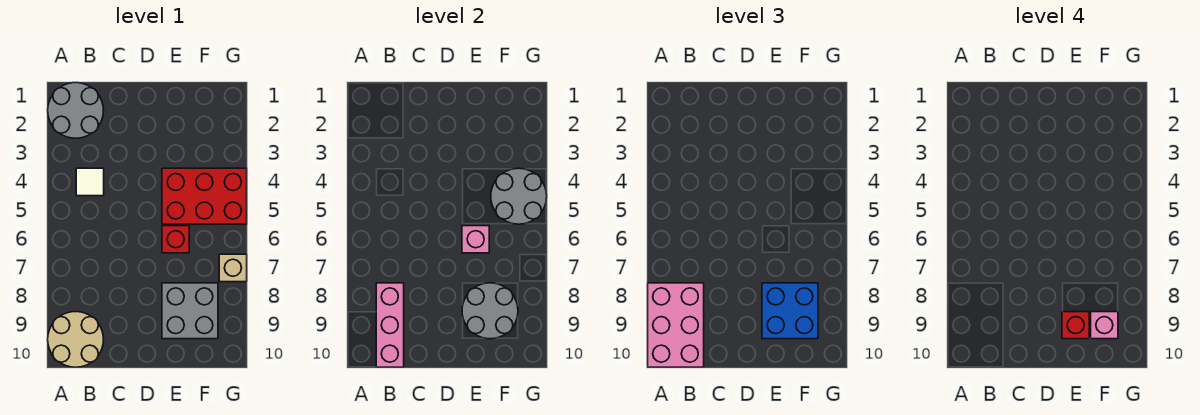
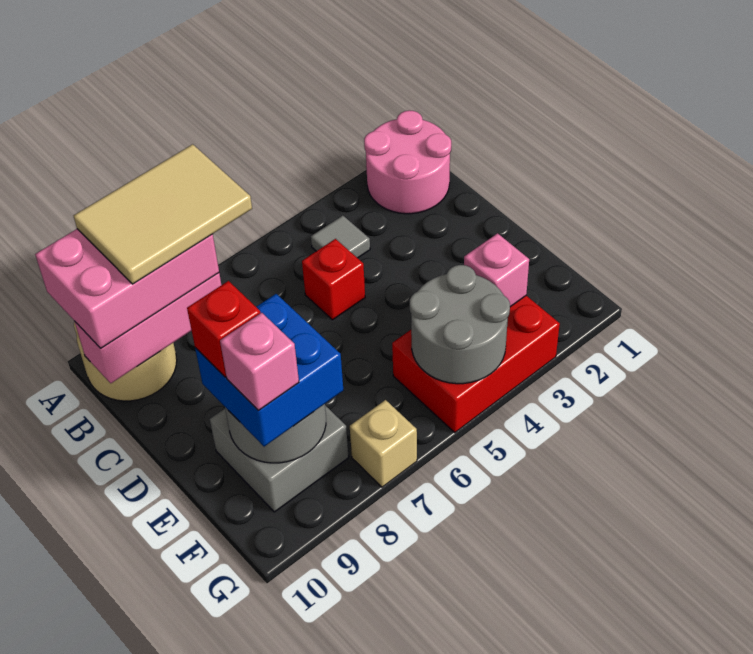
grey 2x2 round brick [48,83,104,138] -> pink 2x2 round brick [364,110,451,214]
none -> tan 2x3 tile [74,144,252,284]
white 1x1 tile [76,168,104,196] -> grey 1x1 tile [311,215,370,258]
red 2x3 brick [162,168,247,224] -> red 2x3 brick turned to [392,296,560,433]
red 1x1 brick [162,226,189,253] -> red 1x1 brick moved to [302,239,365,320]
pink 1x1 brick [462,226,489,253] -> pink 1x1 brick moved to [464,233,529,307]

